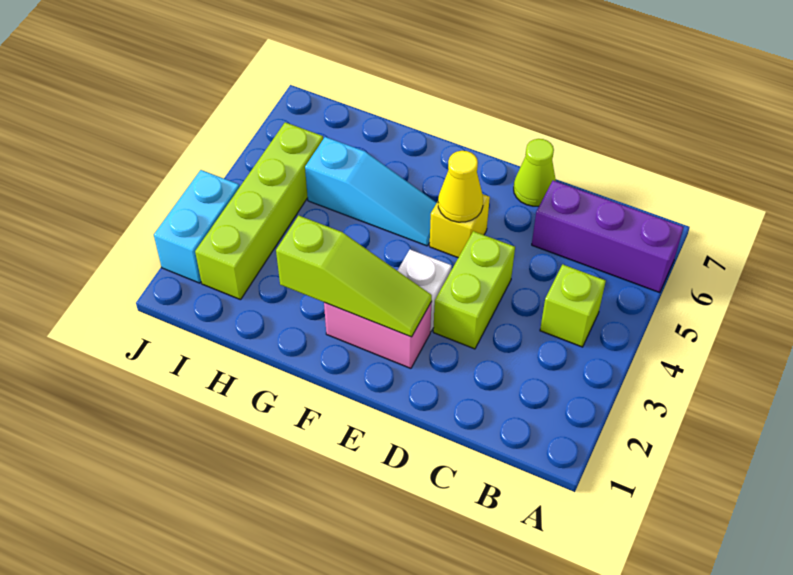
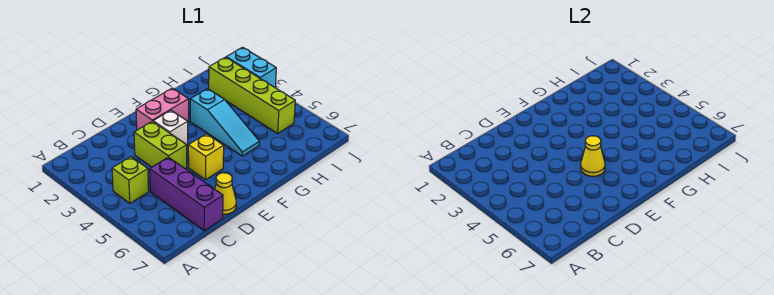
purple 1x3 brick [532,181,683,293] -> purple 1x3 brick turned to [150,157,223,231]
lime 1x1 cone [514,139,556,206] -> yellow 1x1 cone [215,173,236,214]
lime 1x3 slope [276,216,432,337] -> none
cyan 1x3 slope [305,137,436,246] -> cyan 1x3 slope turned to [190,89,259,156]

